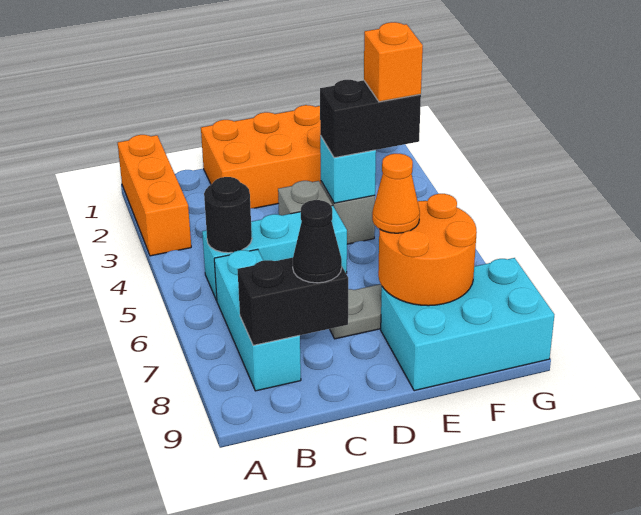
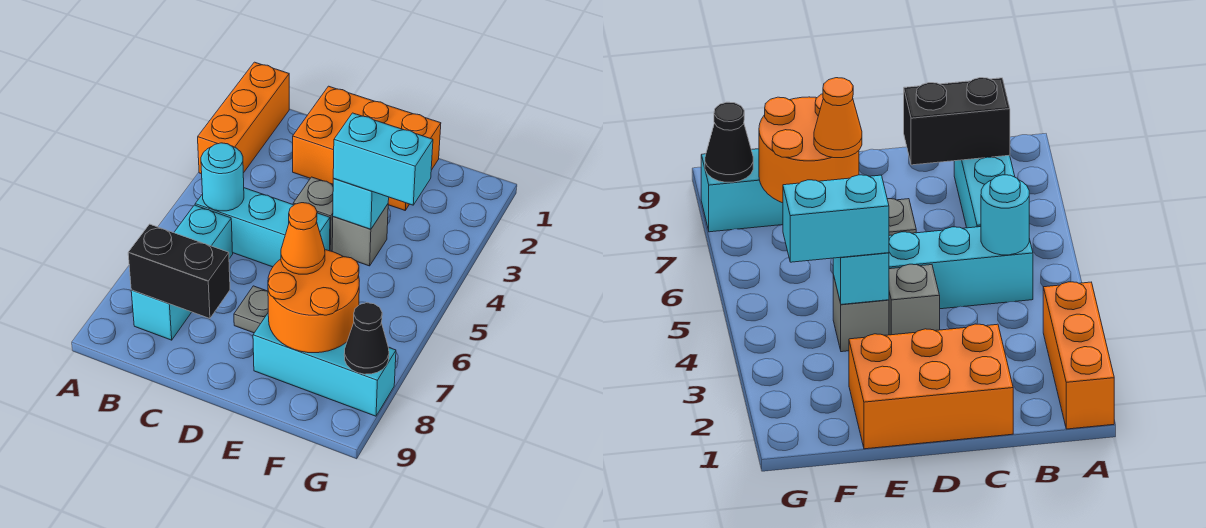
black 1x1 round brick [204,177,252,253] -> cyan 1x1 round brick [201,143,244,211]
black 1x1 cone [293,200,342,283] -> black 1x1 cone moved to [344,303,389,374]
black 1x2 brick [320,80,421,158] -> cyan 1x2 brick [333,113,433,205]
cyan 2x3 brick [381,258,554,391] -> cyan 1x3 brick [253,313,396,416]
orange 1x1 brick [364,22,423,102] -> none

